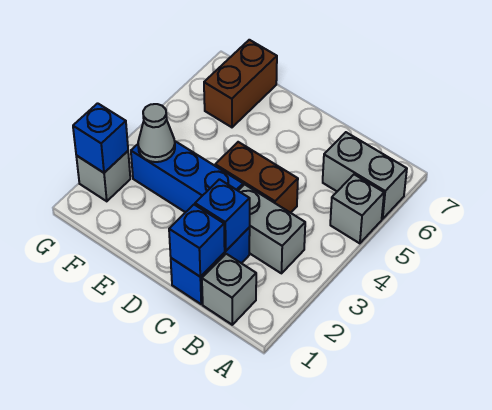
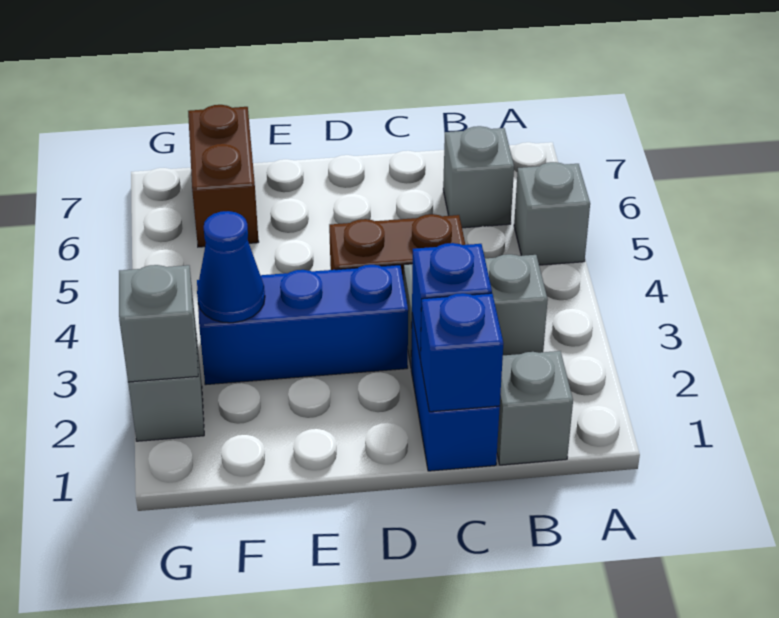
grey 1x2 brick [323,132,407,219] -> grey 1x1 brick [443,126,514,228]
grey 1x1 cone [138,104,175,162] -> blue 1x1 cone [197,211,265,323]
blue 1x1 brick [73,103,128,173] -> grey 1x1 brick [119,265,198,382]

